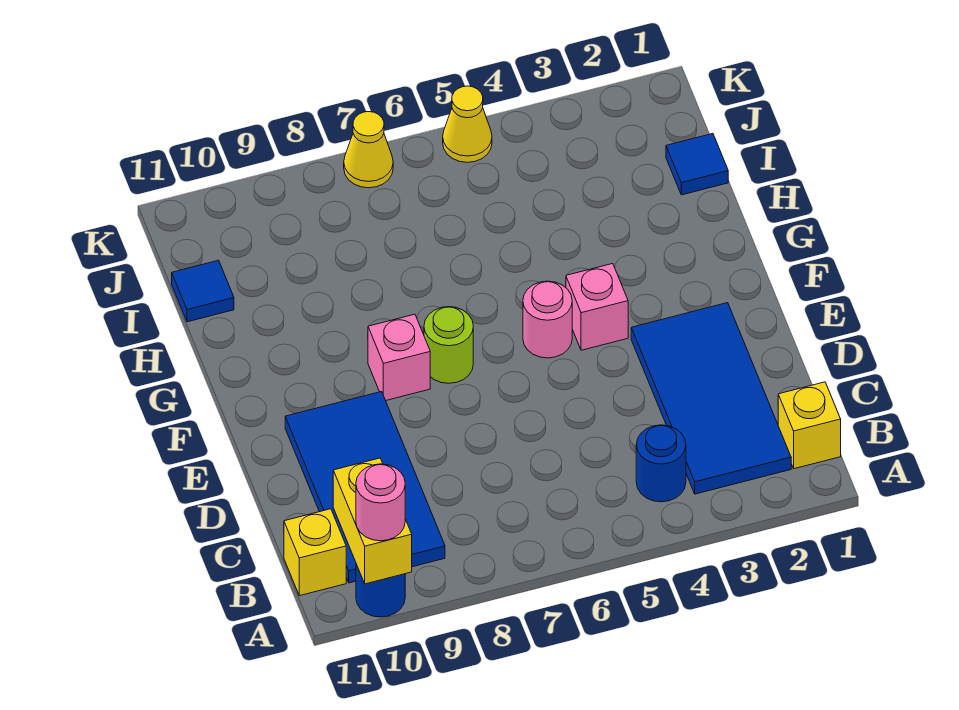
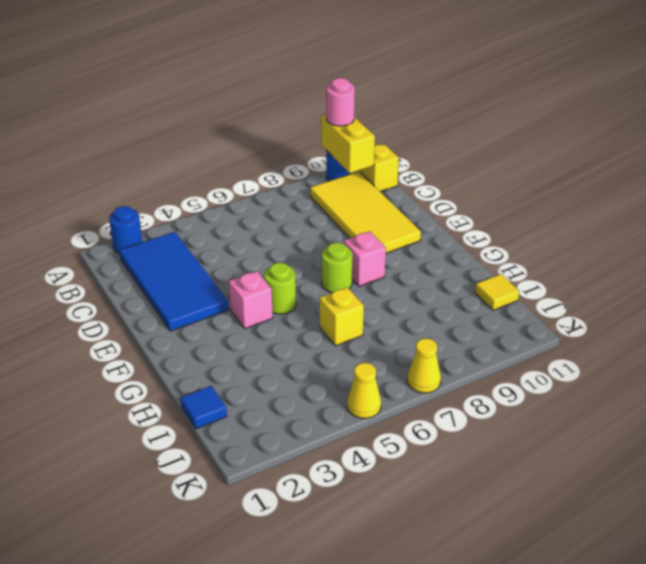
yellow 1x1 brick [778,382,841,469] -> yellow 1x1 brick moved to [320,287,364,346]
blue 1x1 round brick [636,425,686,502] -> blue 1x1 round brick moved to [109,206,142,254]
blue 2x4 tile [285,392,445,583] -> yellow 2x4 tile [310,171,421,253]
pink 1x1 round brick [523,281,572,358] -> lime 1x1 round brick [264,263,296,314]
blue 1x1 tile [172,260,234,322] -> yellow 1x1 tile [475,274,519,310]

